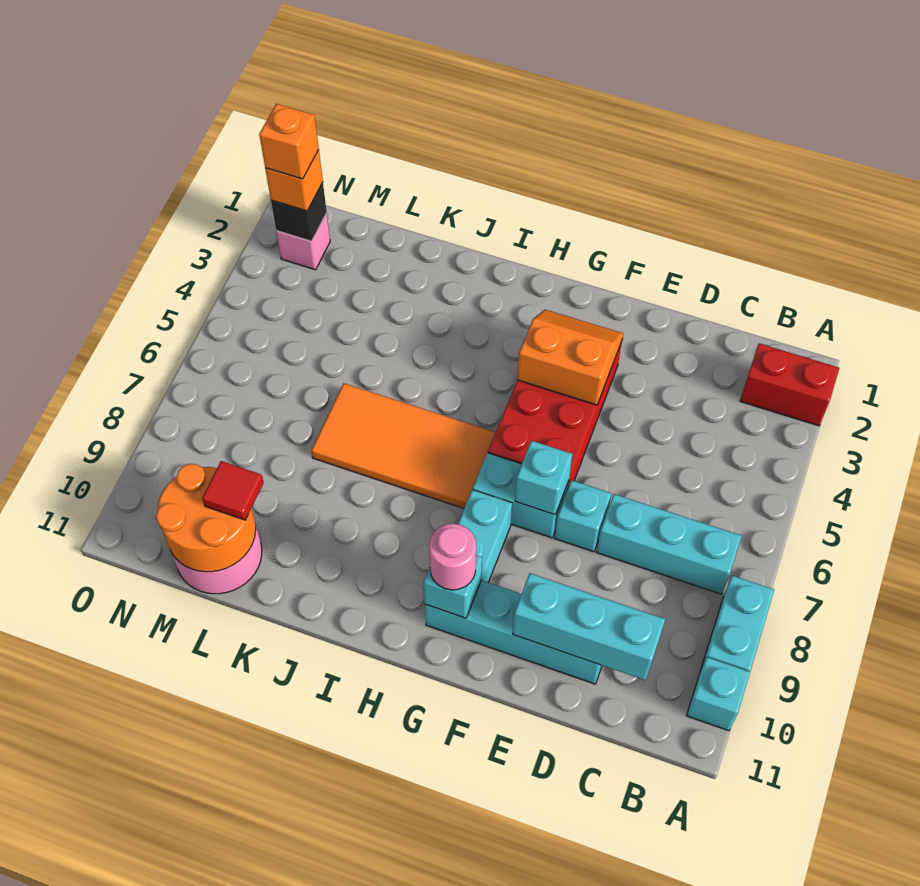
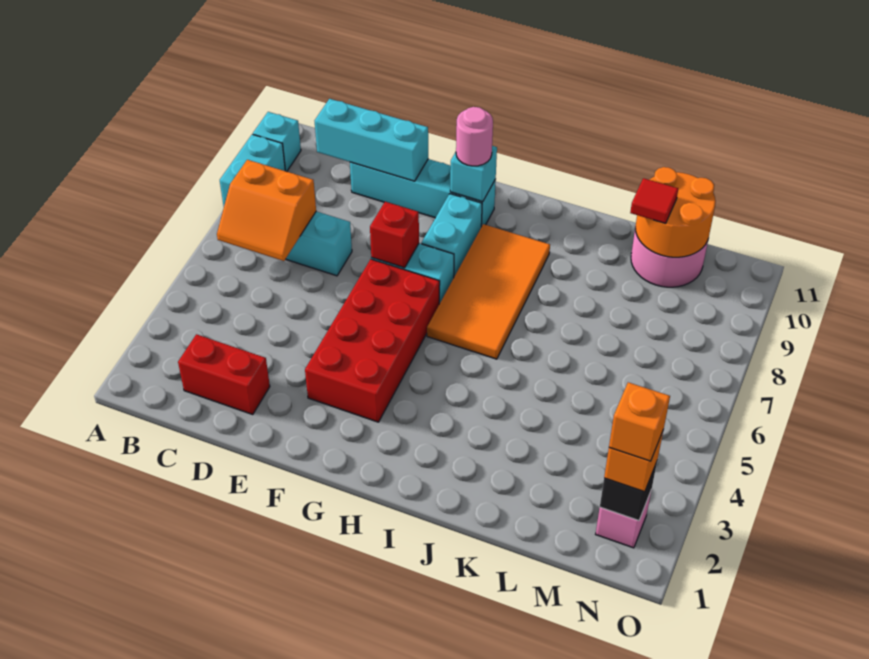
red 1x2 brick [740,343,839,426] -> red 1x2 brick moved to [178,334,270,414]
cyan 1x1 brick [555,480,612,552] -> none
orange 2x2 slope [517,310,623,405] -> orange 2x2 slope moved to [217,160,316,261]
cyan 1x1 brick [515,441,572,515] -> red 1x1 brick [370,202,419,268]
orange 2x4 tile [311,383,496,508] -> orange 2x4 tile turned to [427,224,550,359]

